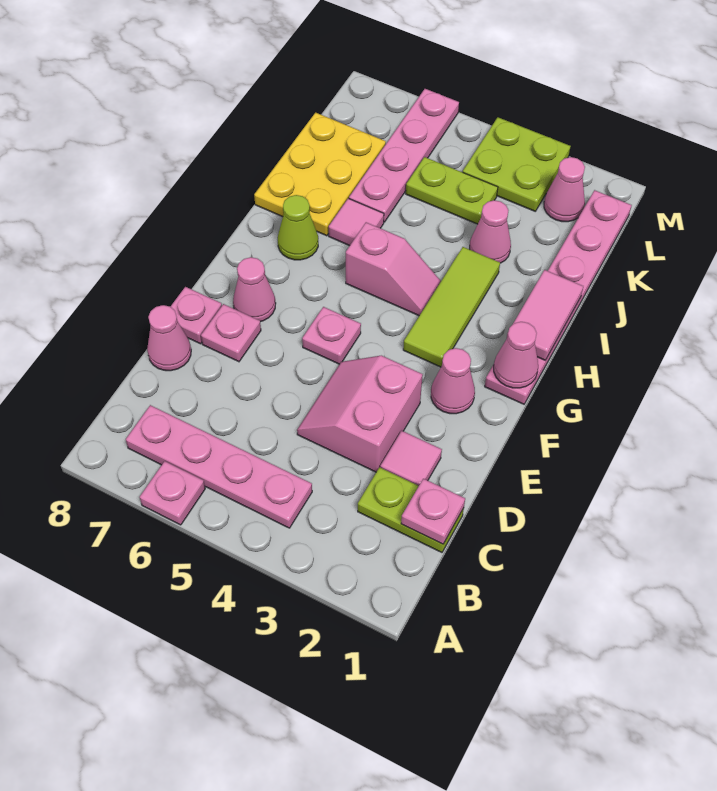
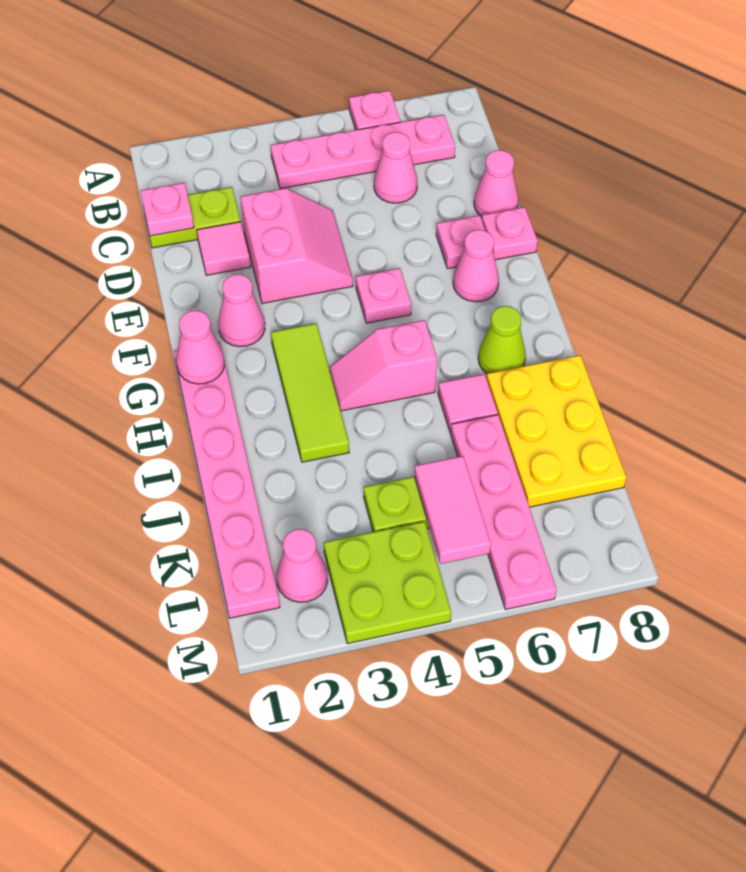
pink 1x2 tile [507,270,583,360] -> pink 1x2 tile moved to [414,456,491,564]
pink 1x1 cone [470,200,511,263] -> pink 1x1 cone moved to [374,132,417,203]

